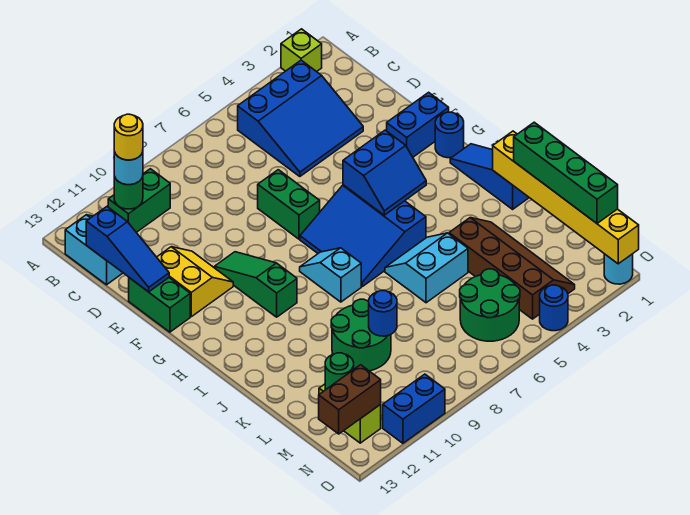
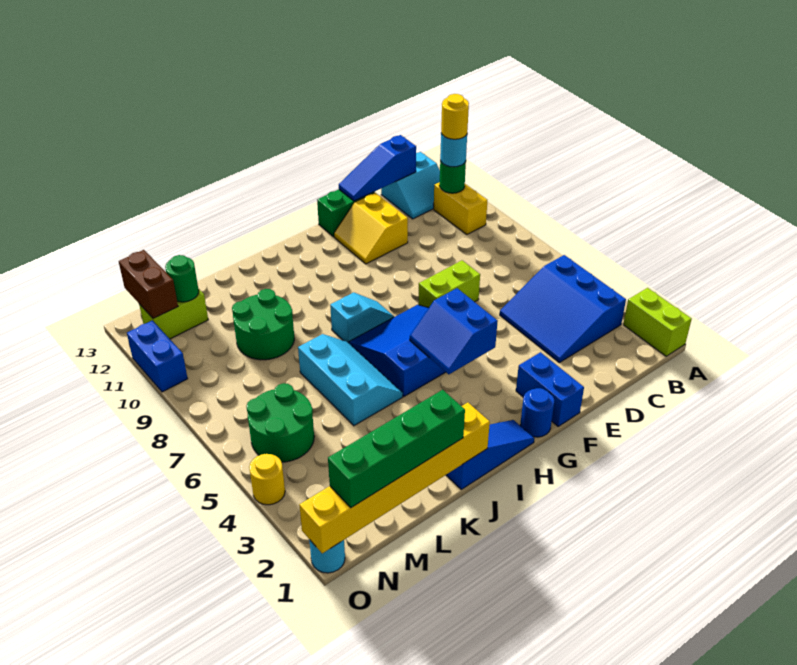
lime 1x1 brick [281,29,322,72] -> lime 1x2 brick [623,288,692,356]
green 1x2 brick [108,169,170,232] -> yellow 1x2 brick [434,182,487,234]
green 1x2 brick [258,170,320,239] -> lime 1x2 brick [418,260,480,308]
yellow 2x2 slope [157,247,233,317] -> yellow 2x2 slope turned to [334,193,408,264]
green 1x3 slope [214,252,297,317] -> none
cyan 2x2 slope [385,233,468,303] -> cyan 2x3 slope [298,334,403,426]
brown 2x4 slope [449,218,575,319] -> none
blue 1x1 round brick [369,291,397,336] -> none
blue 1x1 round brick [540,285,568,331] -> yellow 1x1 round brick [249,454,285,505]

